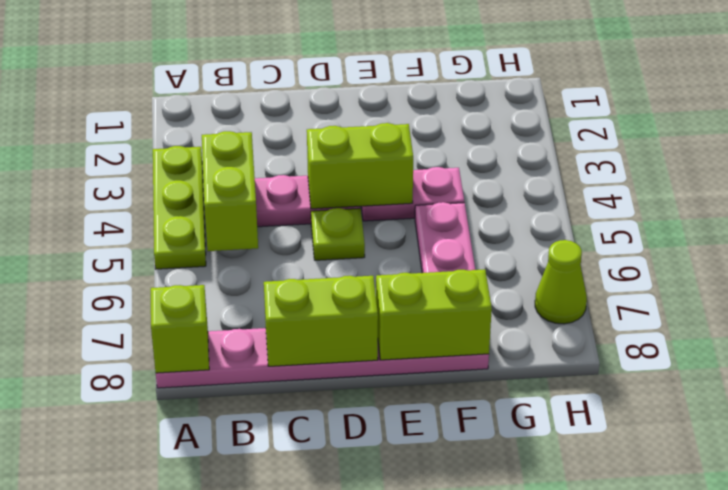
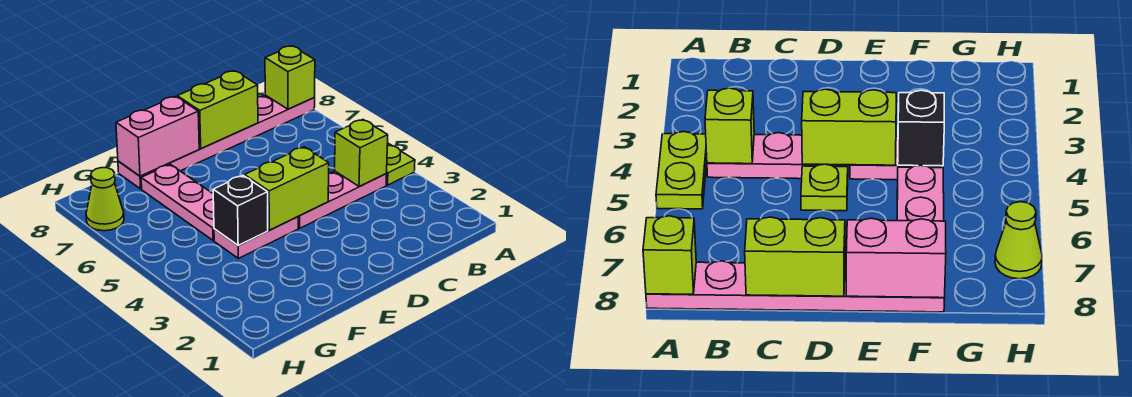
lime 1x3 plate [153,146,206,269] -> lime 1x2 plate [386,143,415,185]
lime 1x2 brick [202,131,258,251] -> lime 1x1 brick [335,120,388,187]
lime 1x2 brick [376,269,492,360] -> pink 1x2 brick [116,96,199,176]
none -> black 1x1 brick [213,176,268,245]

